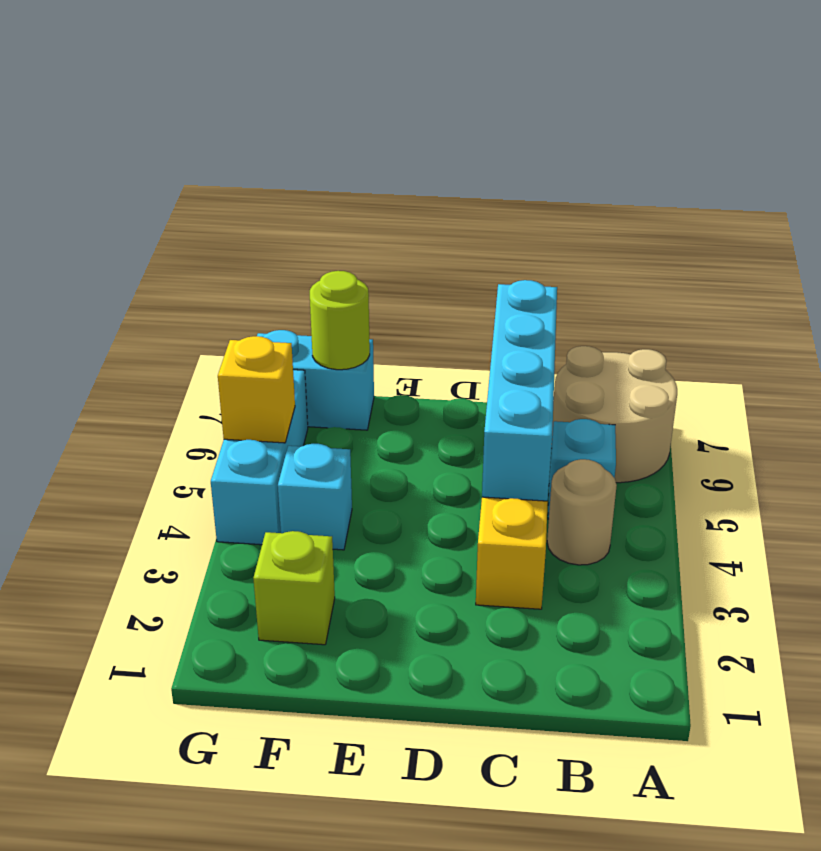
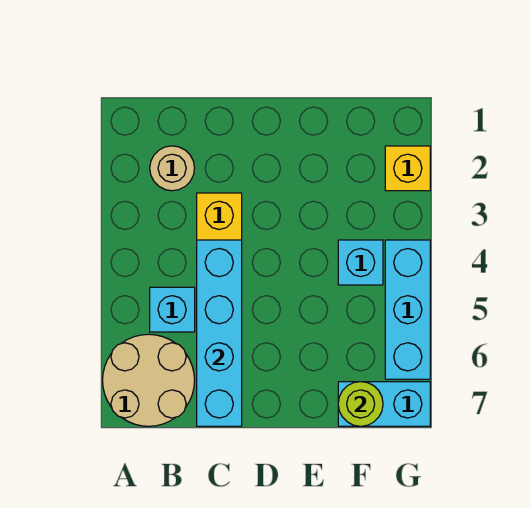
tan 1x1 round brick [547,459,617,565] -> tan 1x1 round brick moved to [150,146,195,191]
lime 1x1 brick [253,531,335,645] -> none
yellow 1x1 brick [218,336,295,443] -> yellow 1x1 brick moved to [385,146,430,191]

